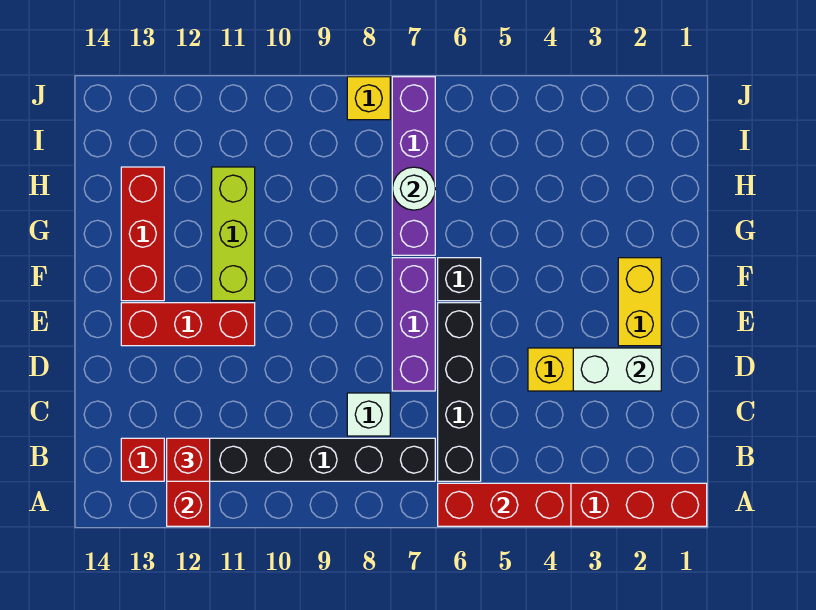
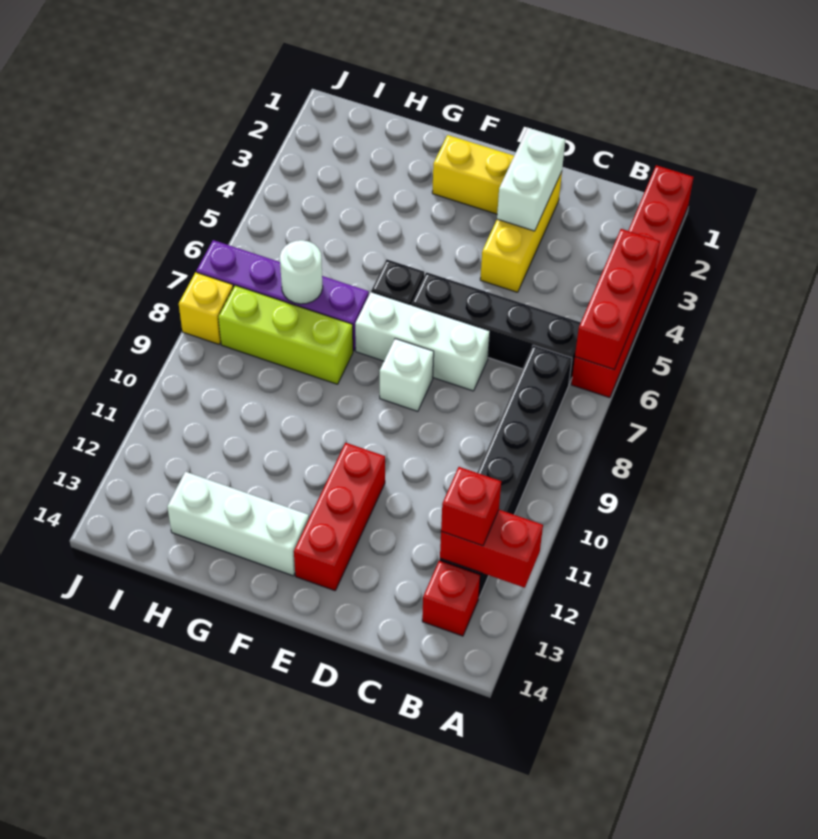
white 1x1 brick [347,393,390,436] -> white 1x1 brick moved to [380,339,434,411]
purple 1x3 brick [392,258,435,391] -> white 1x3 brick [355,292,490,391]
lime 1x3 brick [212,167,255,301] -> lime 1x3 brick moved to [218,285,353,384]
red 1x3 brick [121,167,164,301] -> white 1x3 brick [167,472,309,576]

